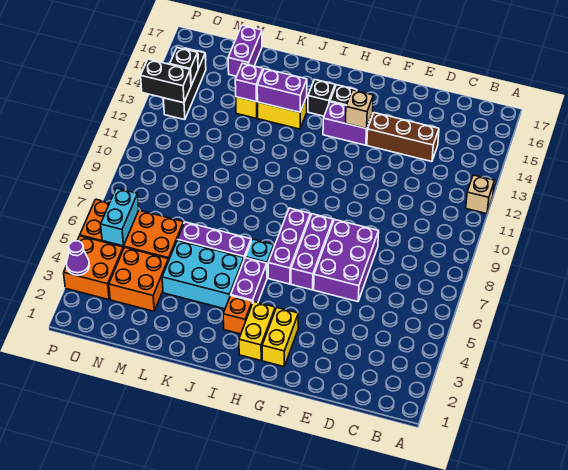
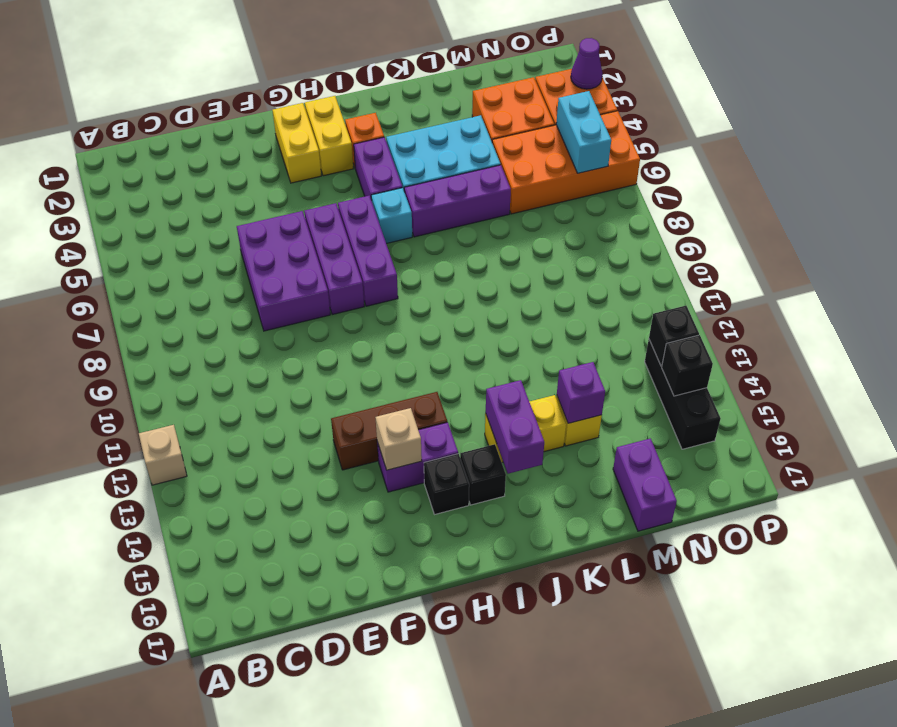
brown 1x3 brick [367,113,439,162] -> brown 1x3 brick moved to [331,392,447,470]
purple 1x2 brick [257,69,307,112] -> purple 1x2 brick turned to [486,380,544,474]
black 1x2 brick [141,59,191,103] -> black 1x1 brick [649,306,699,366]

